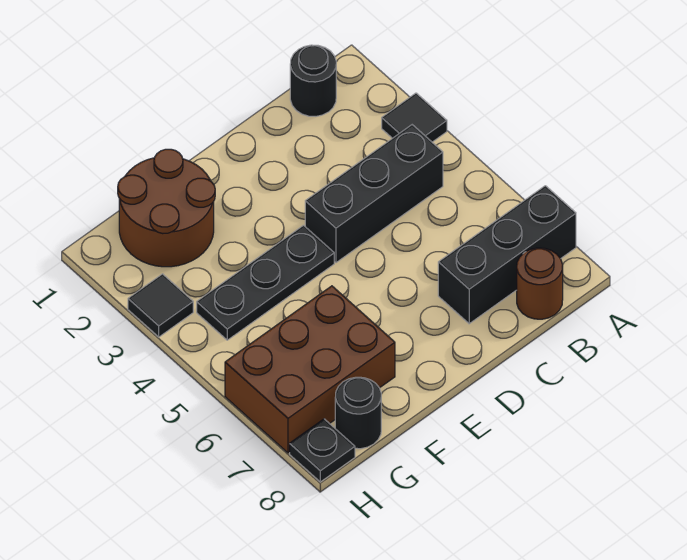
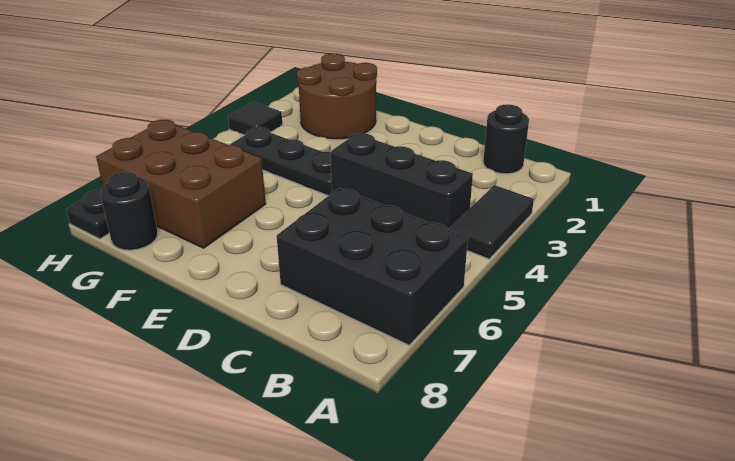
black 1x1 tile [382,93,447,142] -> black 1x2 tile [449,185,534,259]
black 1x3 brick [438,186,576,324] -> black 2x3 brick [277,188,468,345]
brown 1x1 round brick [517,248,563,319] -> none

